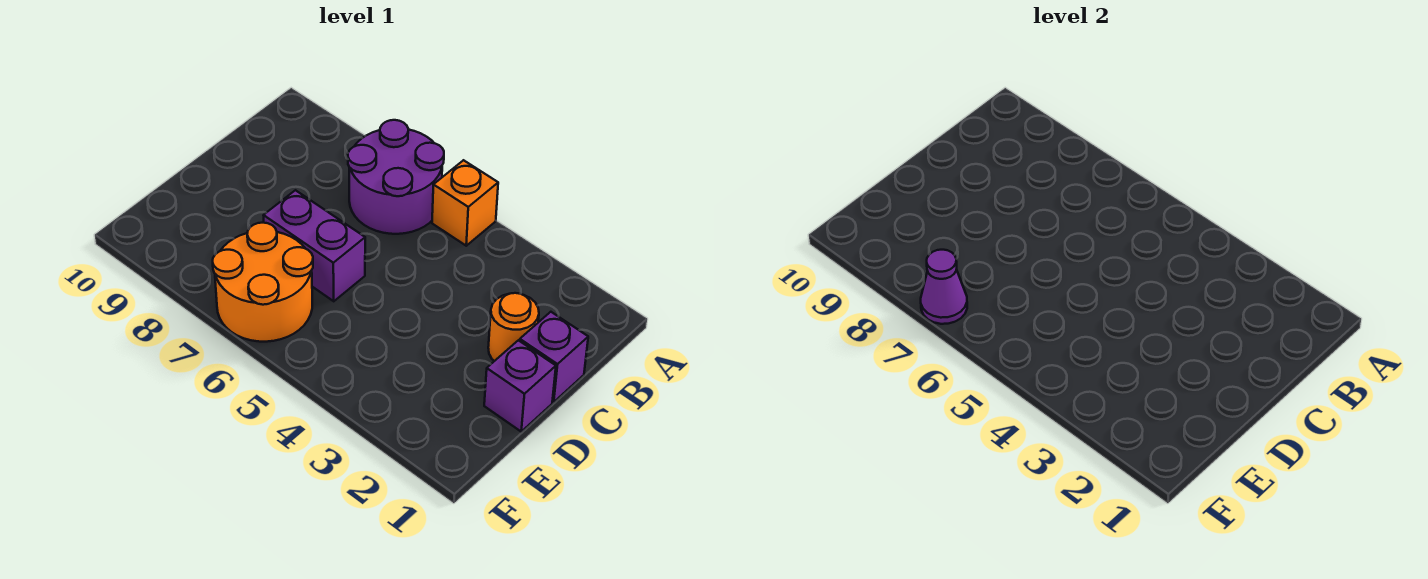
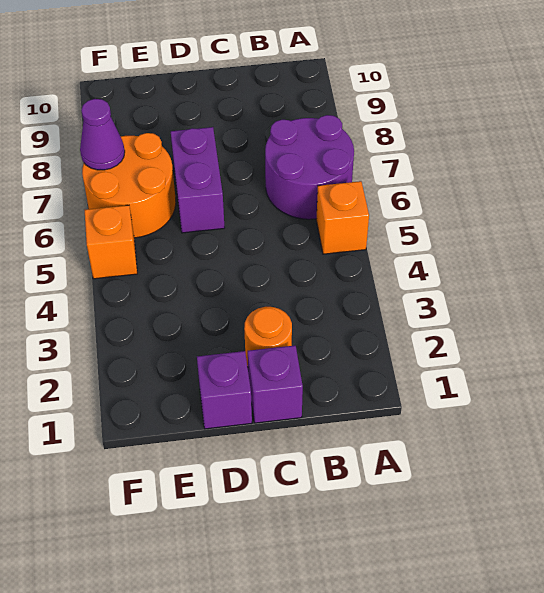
none -> orange 1x1 brick [85,205,137,279]

